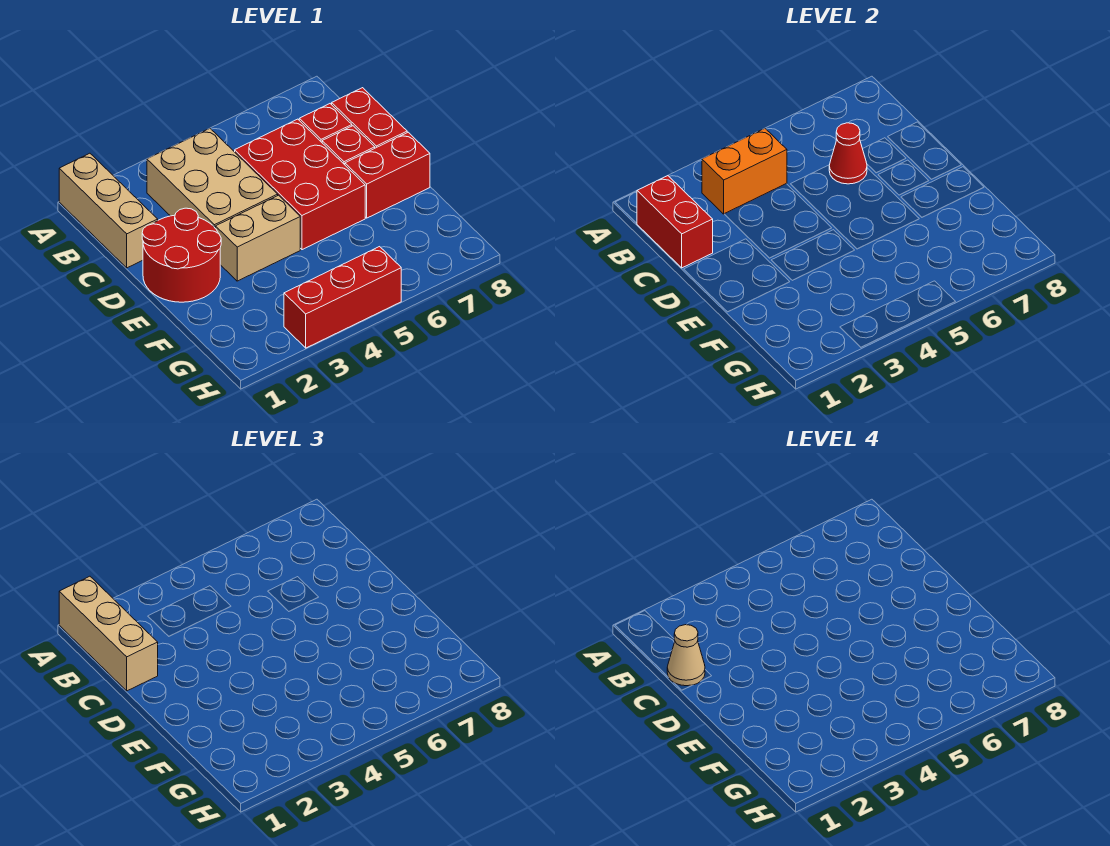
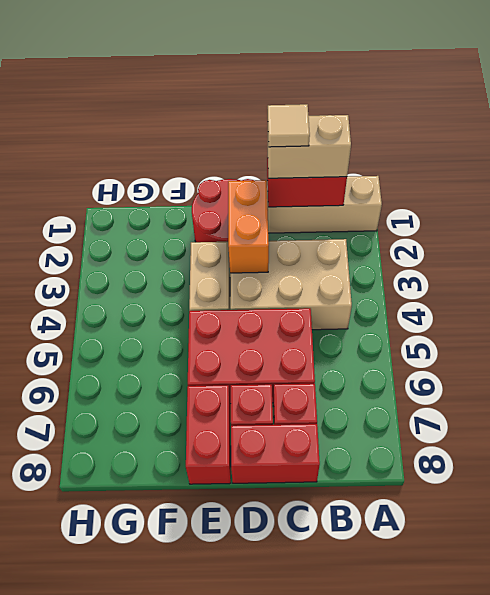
tan 1x3 brick [59,576,158,691] -> tan 1x2 brick [268,115,351,178]
orange 1x2 brick [702,128,787,214] -> orange 1x2 brick moved to [228,180,269,273]
tan 1x1 cone [667,625,705,686] -> tan 1x1 tile [268,104,310,147]
red 1x1 cone [829,123,867,184] -> none
red 1x3 brick [284,247,401,348] -> none

